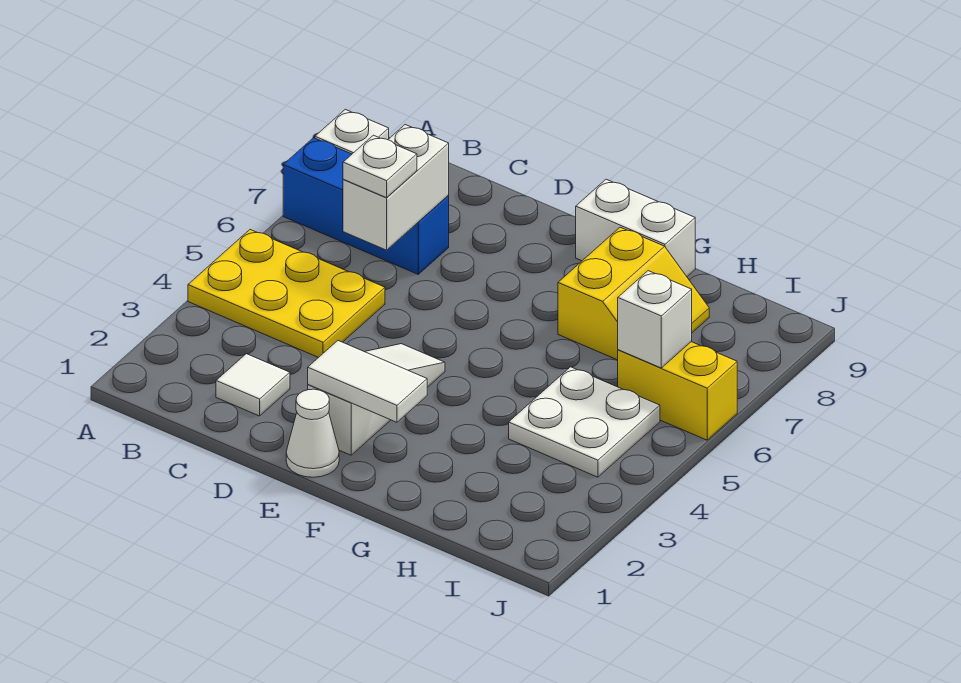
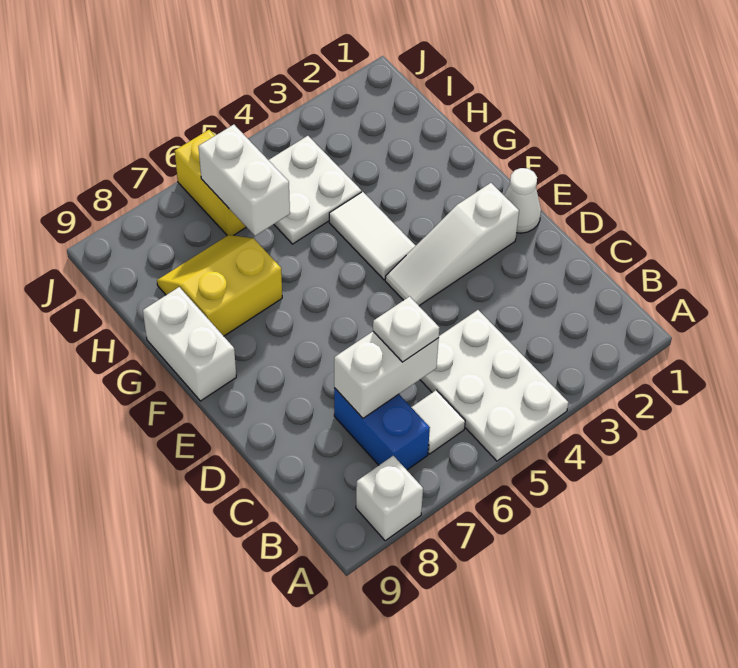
yellow 2x3 plate [188,230,385,358] -> white 2x3 plate [420,310,568,461]
blue 1x3 brick [283,138,449,274] -> blue 1x2 brick [334,388,430,470]
white 1x1 tile [216,354,290,416] -> white 1x1 tile moved to [411,390,465,454]
white 1x2 tile [308,341,427,422] -> white 1x2 tile moved to [329,192,416,280]
white 1x1 brick [618,271,692,368] -> white 1x2 brick [198,125,290,236]

